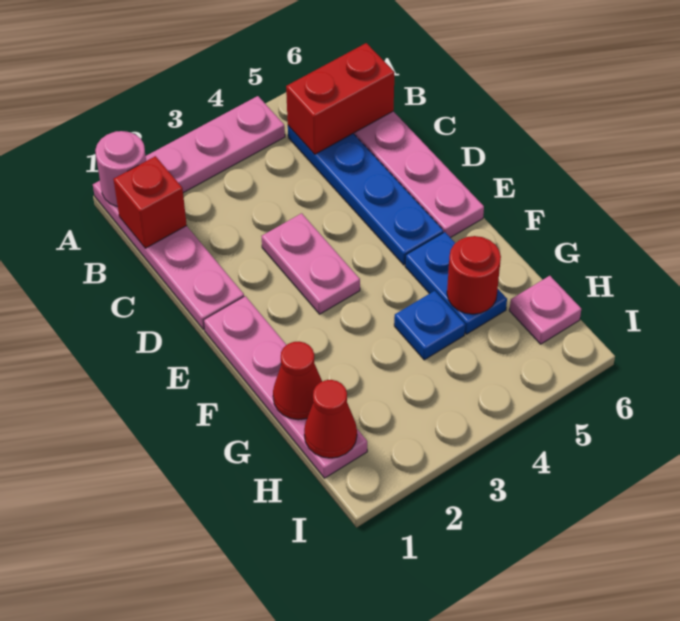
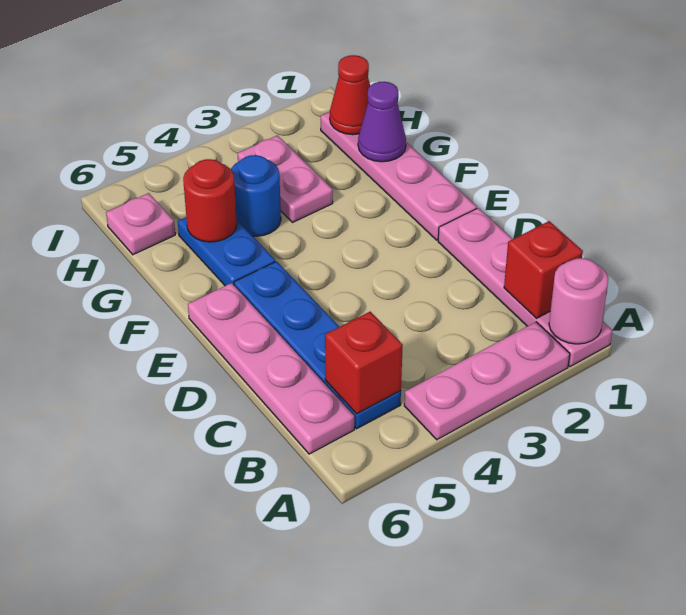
red 1x2 brick [286,43,395,154] -> red 1x1 brick [325,312,403,414]
pink 1x2 plate [261,213,360,314] -> pink 1x2 plate moved to [237,135,333,223]
red 1x1 cone [273,341,322,420] -> purple 1x1 cone [358,82,406,162]
blue 1x1 plate [394,291,465,360] -> blue 1x1 round brick [231,155,281,236]

